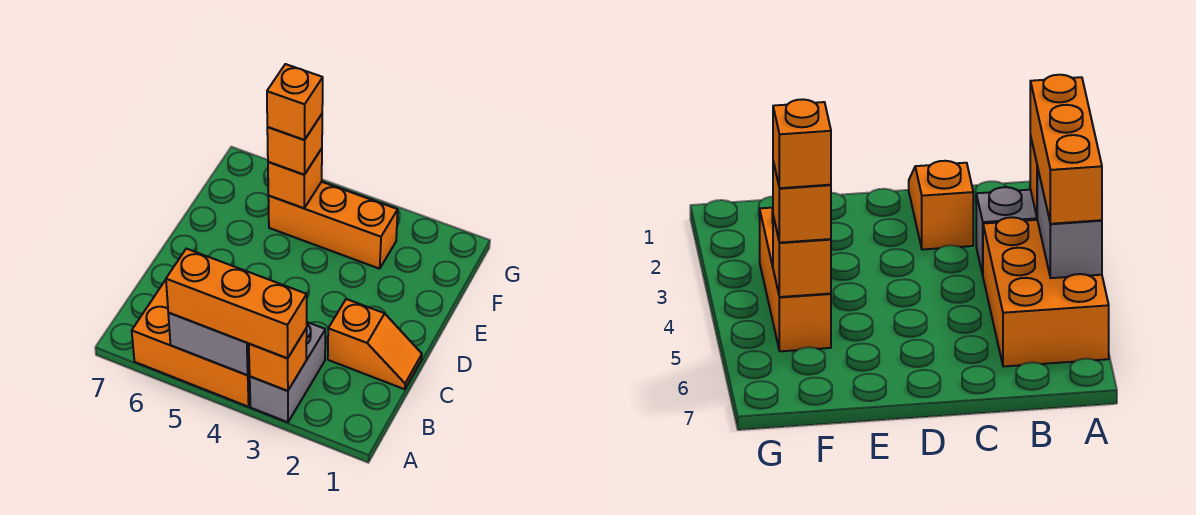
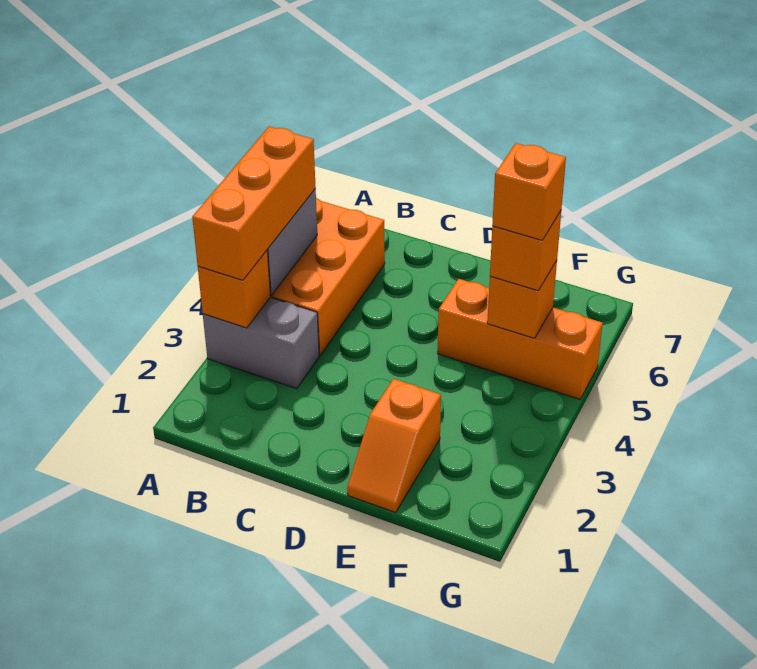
orange 1x2 slope [328,299,422,389] -> orange 1x2 slope moved to [347,379,441,512]
orange 1x3 brick [268,182,398,269] -> orange 1x3 brick turned to [438,279,603,399]

